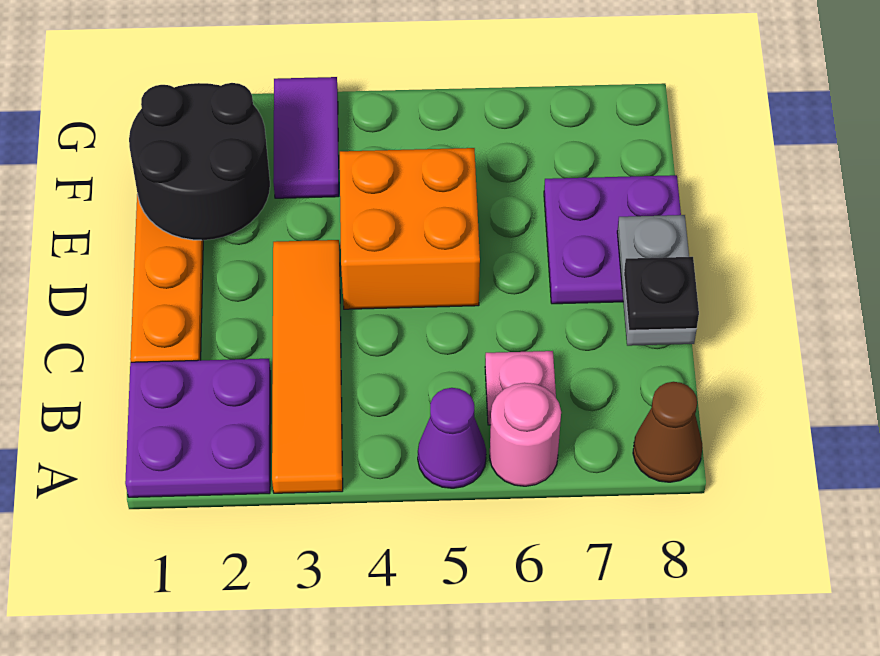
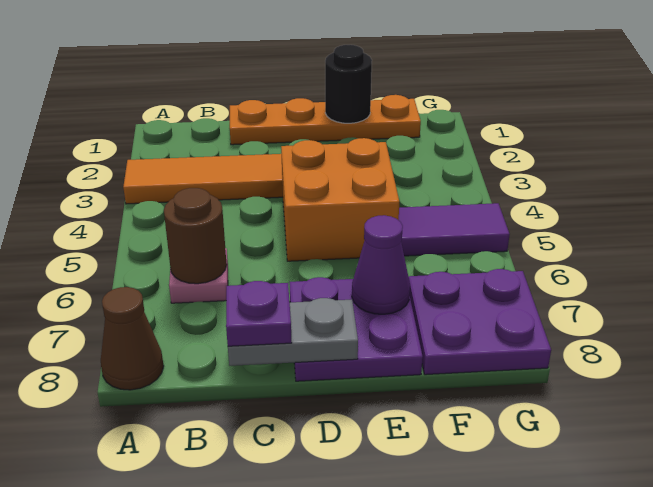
purple 2x2 plate [125,359,271,497] -> purple 2x2 plate moved to [408,269,551,375]
purple 1x1 cone [418,388,486,488] -> purple 1x1 cone moved to [352,215,410,314]
pink 1x1 round brick [490,383,561,486] -> none
none -> brown 1x1 round brick [164,188,227,284]
black 1x1 plate [624,257,699,330] -> purple 1x1 plate [226,281,292,346]
black 2x2 round brick [129,83,270,240] -> black 1x1 round brick [325,45,372,123]
purple 1x2 tile [273,77,339,198] -> purple 1x2 tile moved to [399,203,510,256]

